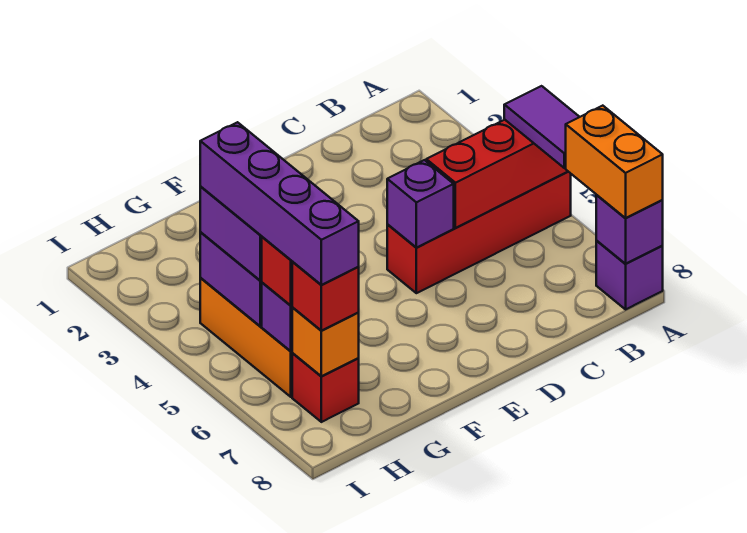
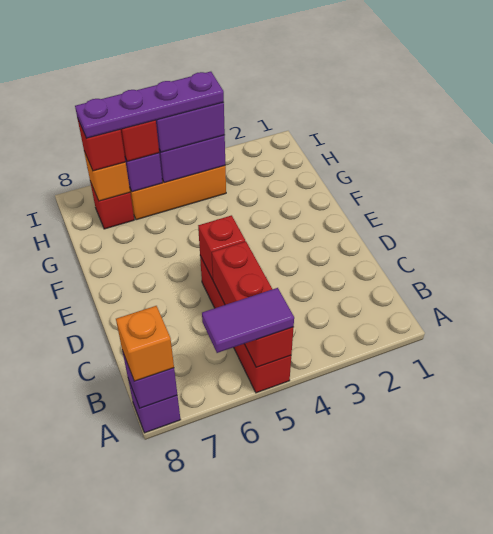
orange 1x2 brick [566,106,663,218] -> orange 1x1 brick [116,306,174,381]
purple 1x1 brick [387,160,454,248] -> red 1x1 brick [198,215,245,280]
purple 1x4 brick [200,122,359,285] -> purple 1x4 plate [75,72,224,138]

